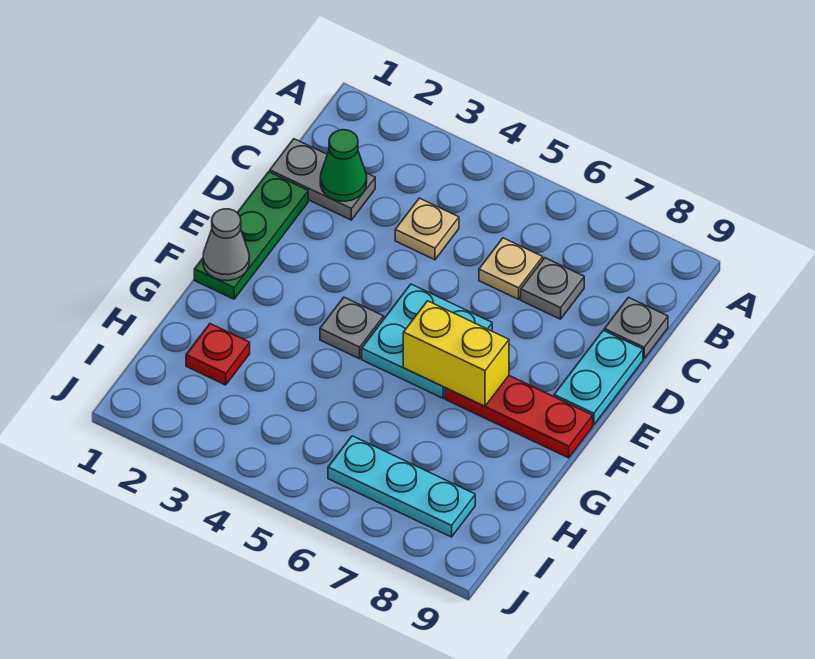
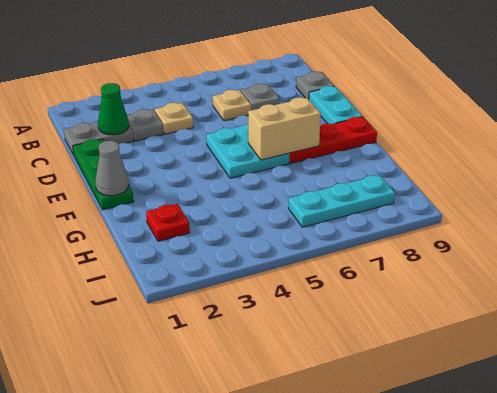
grey 1x1 plate [320,297,384,359] -> grey 1x1 plate moved to [127,109,164,141]
yellow 1x2 brick [403,301,509,406] -> tan 1x2 brick [248,97,321,160]

